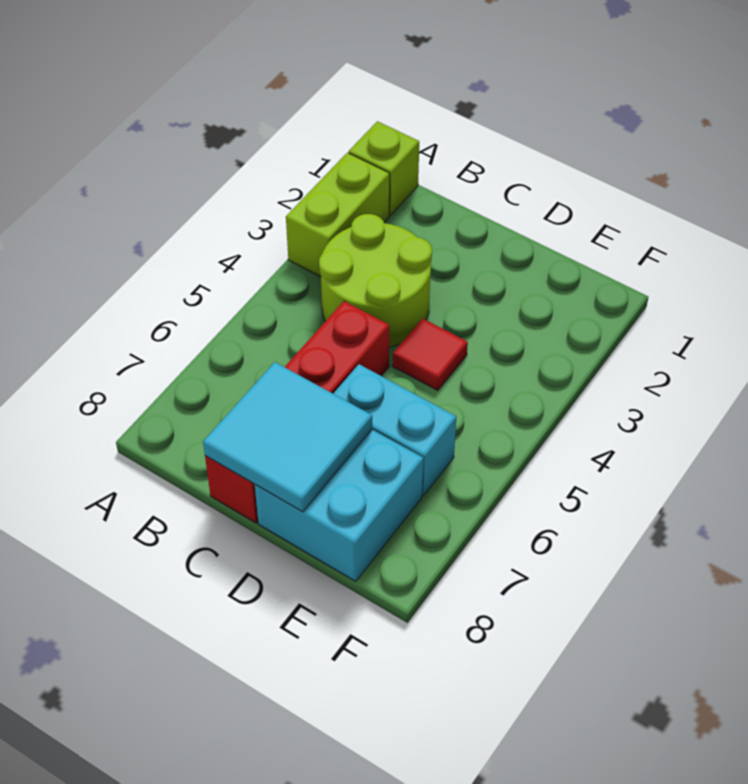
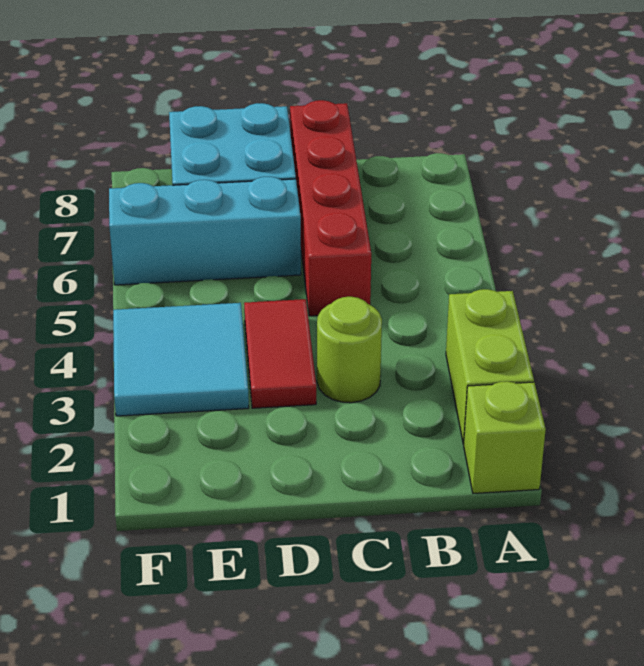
lime 2x2 round brick [319,214,432,347] -> lime 1x1 round brick [317,297,382,403]
cyan 2x2 tile [203,362,372,512] -> cyan 2x2 tile moved to [113,303,249,416]
red 1x1 tile [393,318,468,390] -> red 1x2 tile [244,299,316,408]
cyan 1x2 brick [333,364,456,496] -> cyan 1x3 brick [109,177,301,285]

